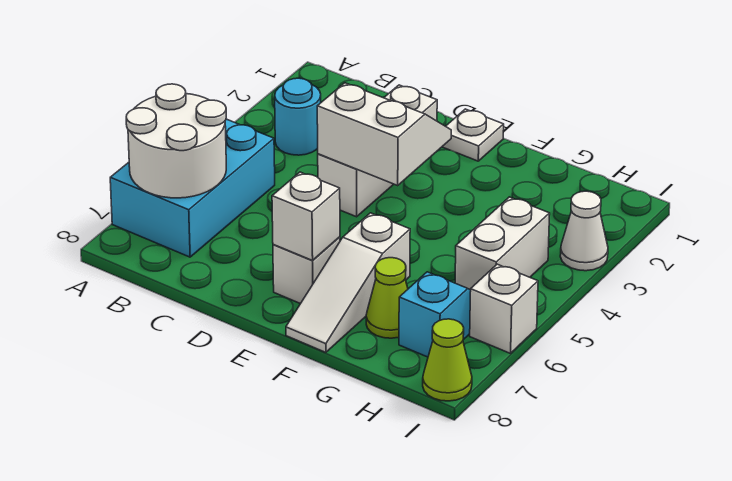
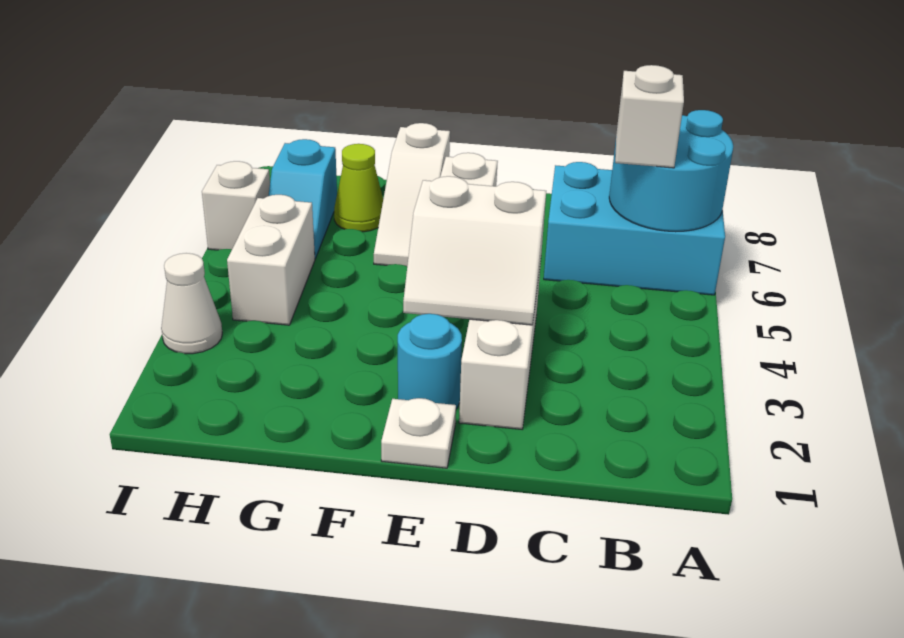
cyan 2x3 brick [110,119,275,257] -> cyan 2x3 brick turned to [544,162,725,295]
white 2x2 round brick [126,84,226,198] -> cyan 2x2 round brick [609,110,733,232]
cyan 1x1 round brick [275,78,321,155] -> cyan 1x1 round brick moved to [398,314,462,409]
white 1x1 brick [272,172,340,261] -> white 1x1 brick moved to [615,65,684,168]
white 1x3 slope [286,213,410,352] -> white 1x3 slope turned to [374,123,450,266]
lime 1x1 cone [423,319,472,401] -> none

